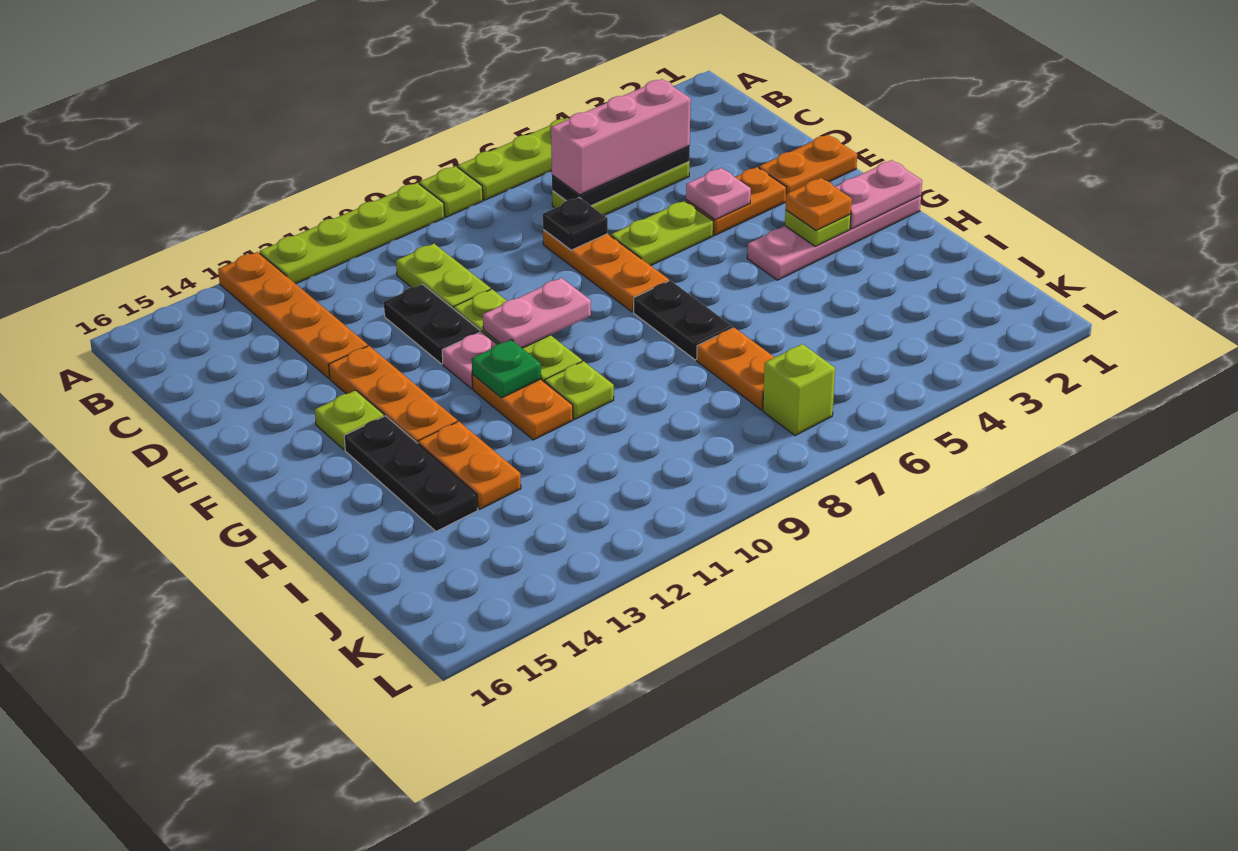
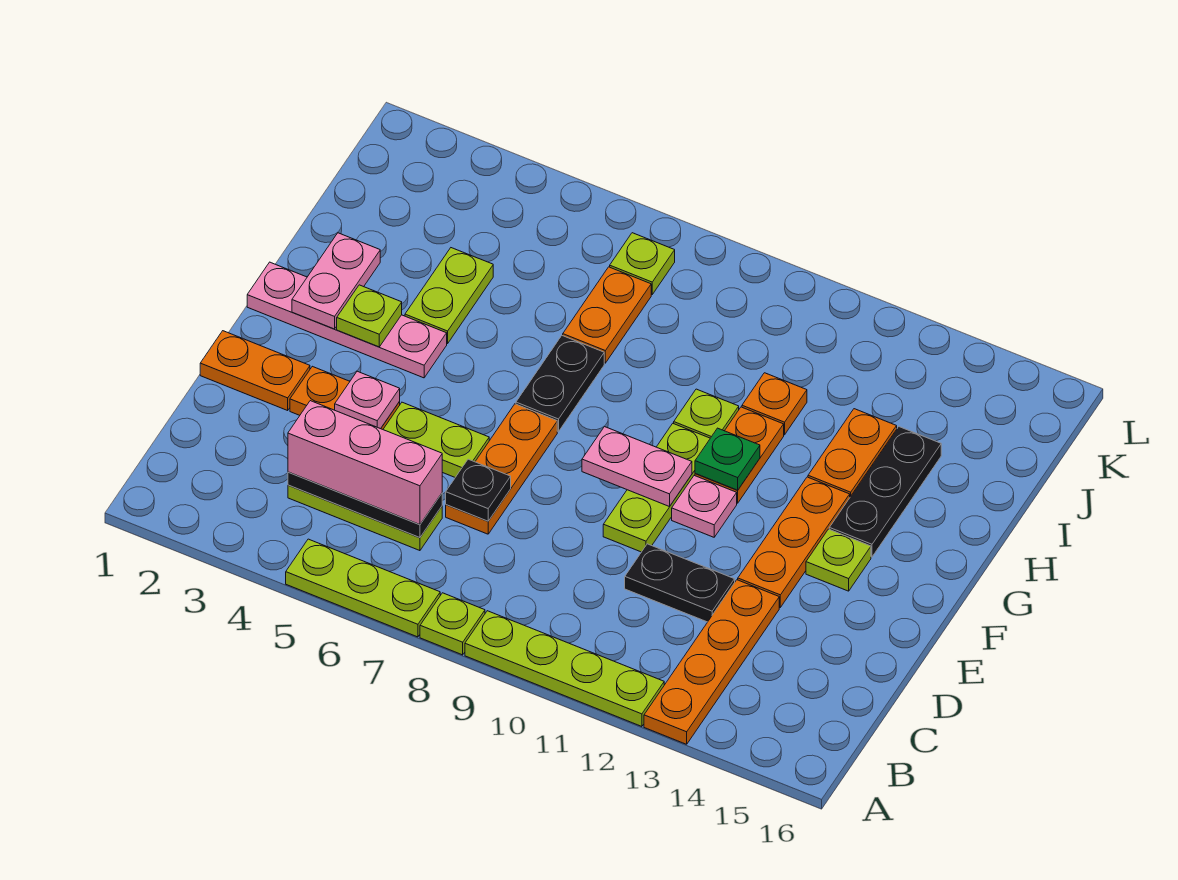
lime 1x2 plate [396,244,491,309] -> lime 1x2 plate moved to [405,248,493,344]
black 1x2 plate [384,284,480,364] -> black 1x2 plate turned to [625,544,735,622]
pink 1x2 plate [835,160,922,229] -> pink 1x2 plate turned to [292,233,380,329]
orange 1x1 plate [786,178,852,230] -> orange 1x1 plate moved to [742,373,807,435]
lime 1x1 brick [763,344,835,436] -> lime 1x1 plate [610,233,675,295]

